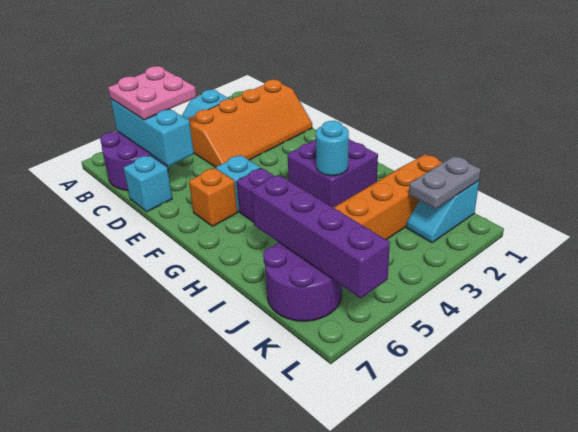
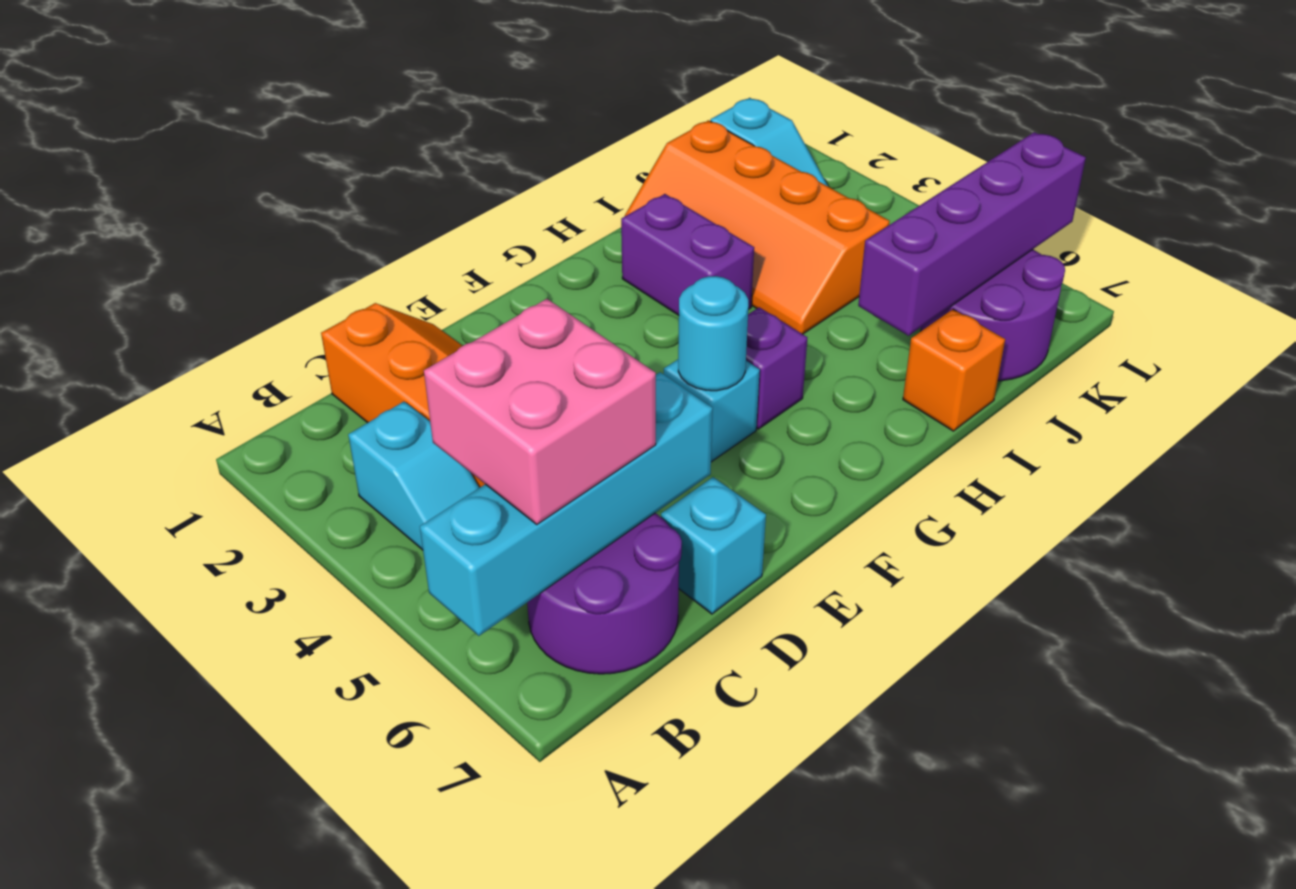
pink 2x2 plate [108,66,196,120] -> pink 2x2 brick [424,299,656,524]
cyan 1x3 brick [111,99,194,166] -> cyan 1x4 brick [420,372,713,636]
orange 1x1 brick [189,168,238,226] -> orange 1x1 brick moved to [903,309,1005,431]
purple 2x2 brick [287,139,378,207] -> purple 1x2 brick [621,194,754,315]
cyan 1x1 round brick [316,121,349,176] -> cyan 1x1 round brick moved to [678,276,748,391]
grey 1x2 plate [409,156,481,209] -> none

